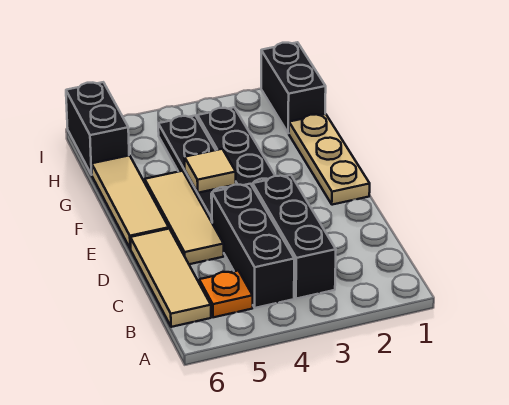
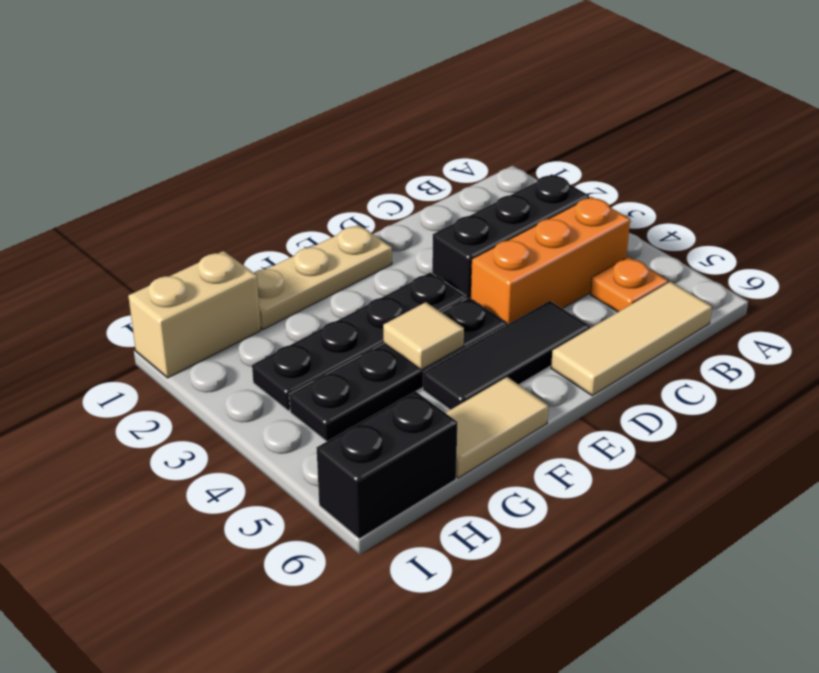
black 1x3 brick [212,184,294,308] -> orange 1x3 brick [471,197,630,325]
tan 1x3 tile [145,171,224,264] -> black 1x3 tile [423,301,590,410]
tan 1x3 tile [92,155,169,249] -> tan 1x2 tile [446,377,548,478]
black 1x2 brick [261,42,326,133] -> tan 1x2 brick [128,251,261,378]

